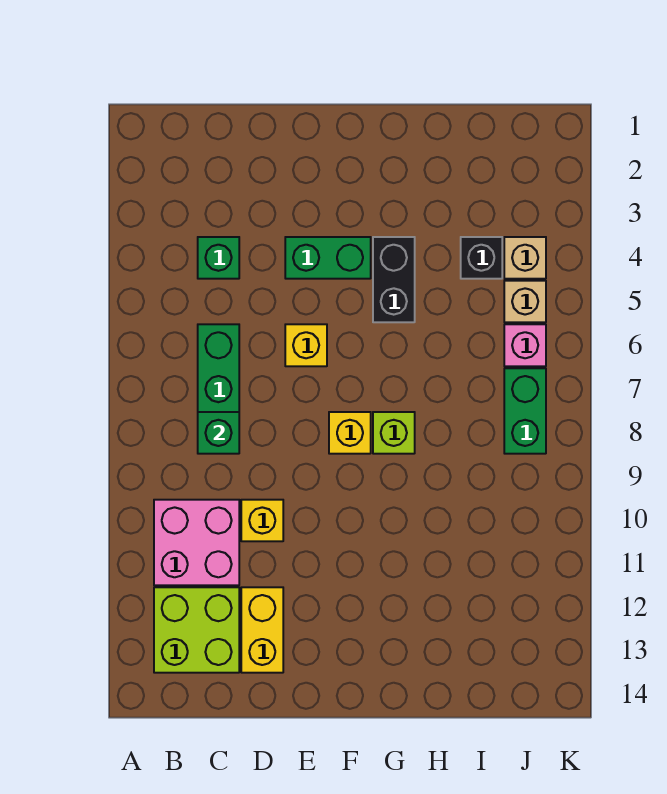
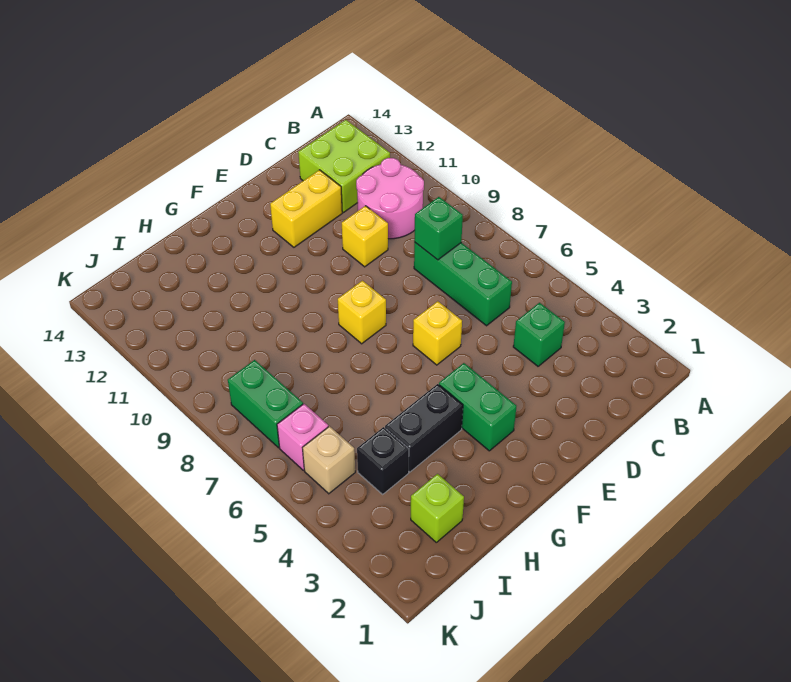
pink 2x2 brick [154,500,239,585] -> pink 2x2 round brick [356,158,424,239]
yellow 1x2 brick [241,587,283,673] -> yellow 1x2 brick turned to [270,170,342,247]
green 1x2 brick [285,237,371,279] -> green 1x2 brick turned to [439,363,516,451]
black 1x2 brick [373,237,415,322] -> black 1x2 brick turned to [385,384,463,472]
lime 1x1 brick [373,412,415,454] -> lime 1x1 brick moved to [411,474,464,542]
tan 1x1 brick [504,237,546,279] -> none

